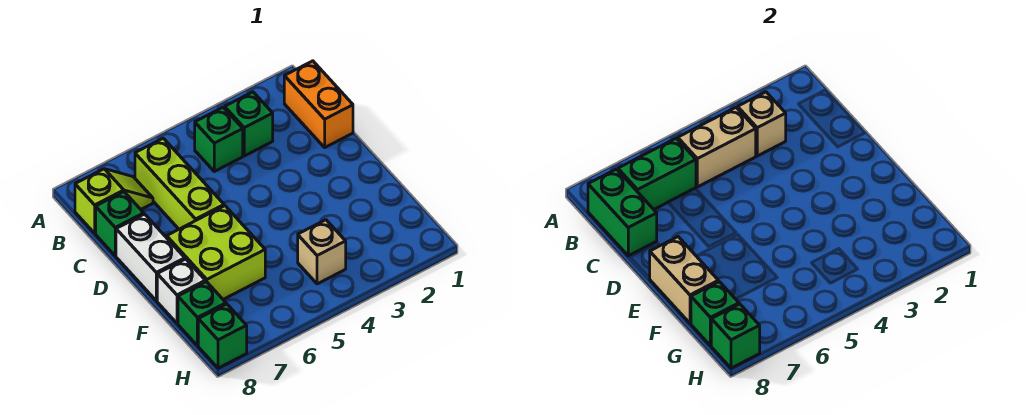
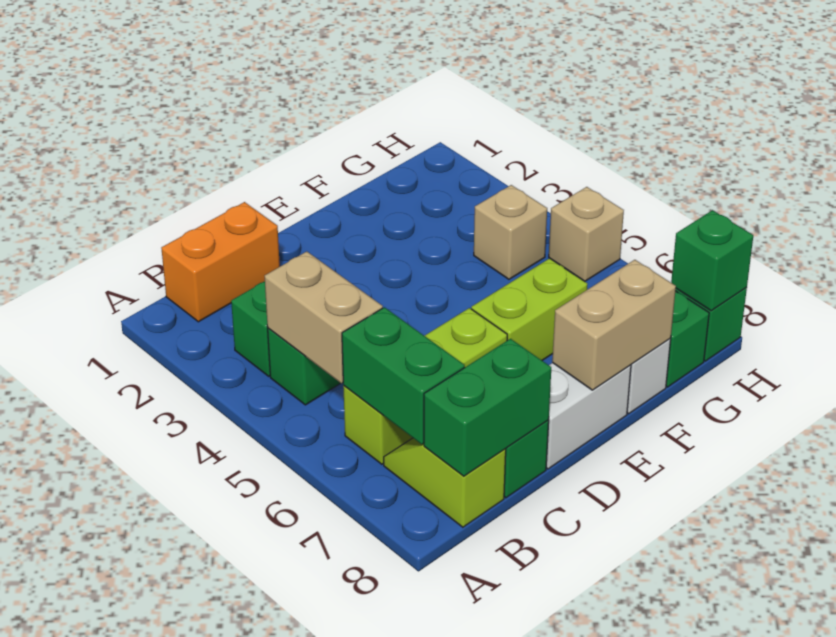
tan 1x1 brick [738,92,786,156] -> tan 1x1 brick moved to [549,187,624,281]
lime 2x2 brick [167,206,265,299] -> lime 1x2 brick [471,258,587,360]
green 1x1 brick [691,282,739,346] -> none

